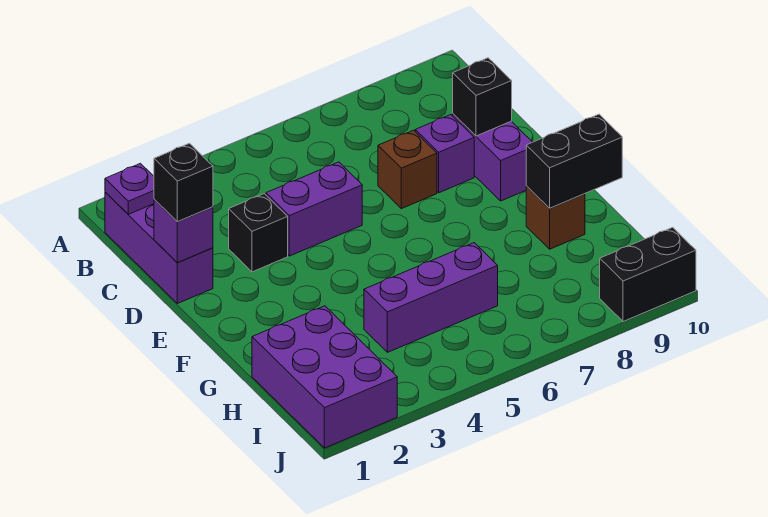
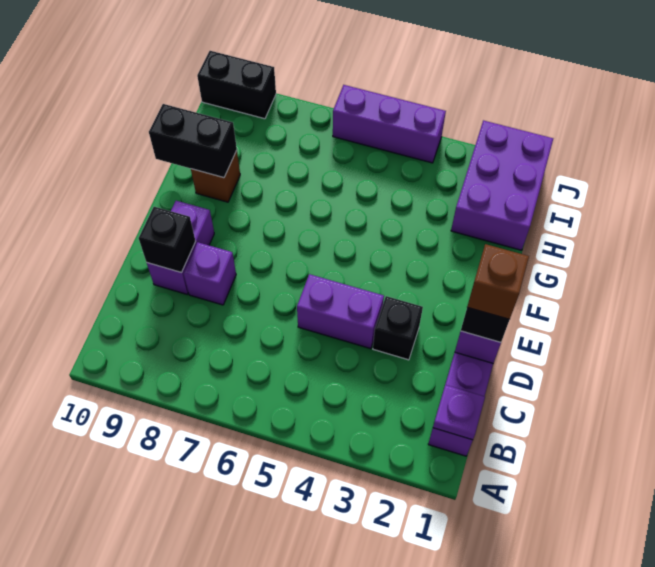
brown 1x1 brick [378,130,437,209] -> brown 1x1 brick moved to [467,244,529,319]
purple 1x3 brick [364,243,498,352] -> purple 1x3 brick moved to [333,85,446,163]

